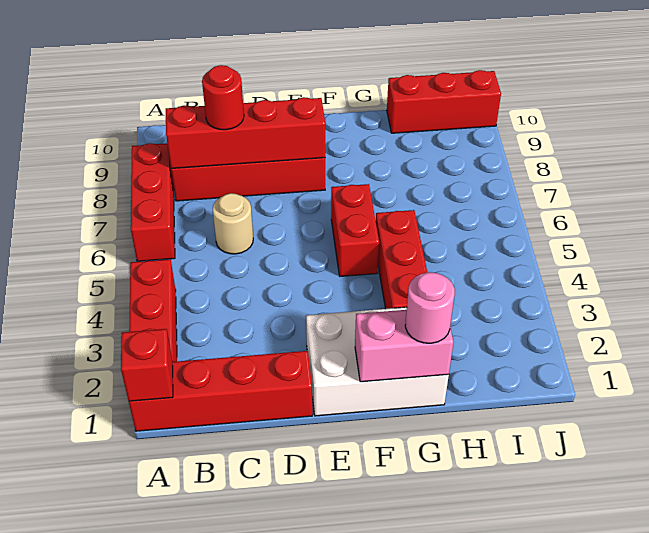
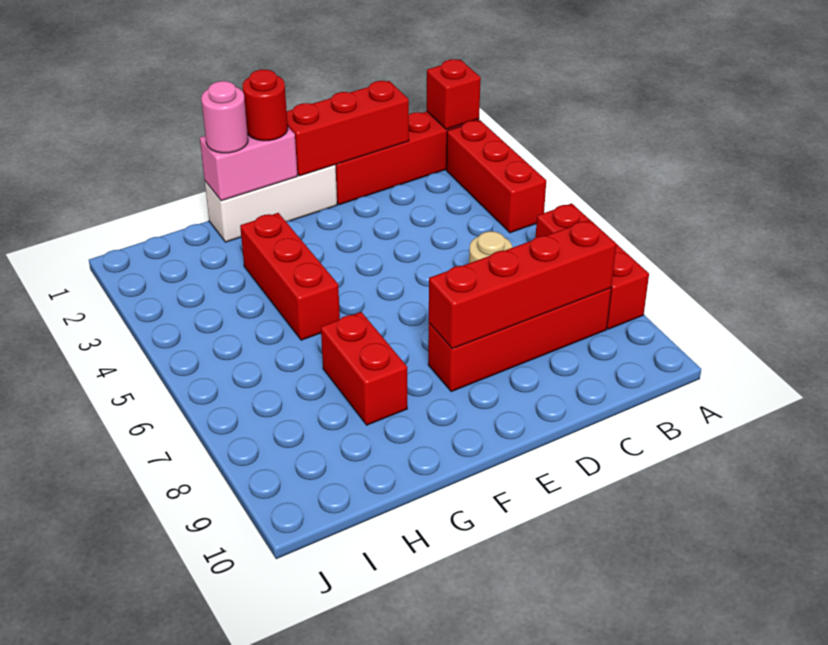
red 1x1 round brick [202,65,244,130] -> red 1x1 round brick moved to [243,69,288,141]
white 2x3 brick [306,307,449,416] -> white 1x3 brick [205,165,337,242]
red 1x2 brick [331,184,379,276] -> red 1x2 brick moved to [321,312,407,425]
red 1x3 brick [387,70,501,133] -> red 1x3 brick moved to [287,81,409,176]

